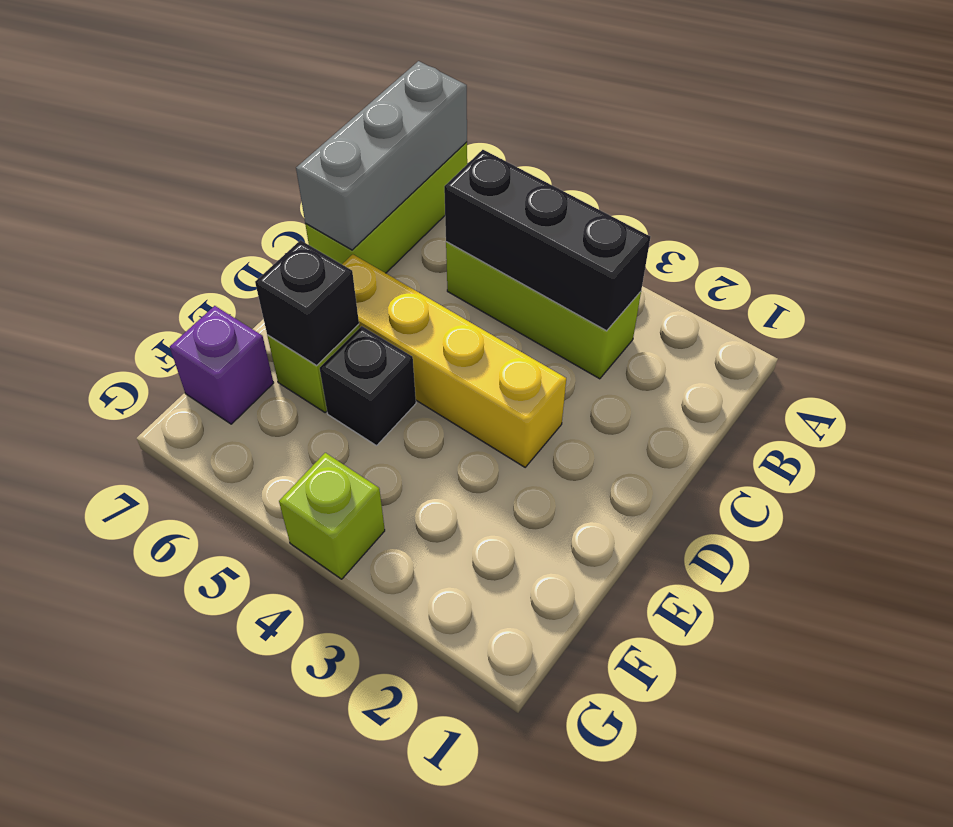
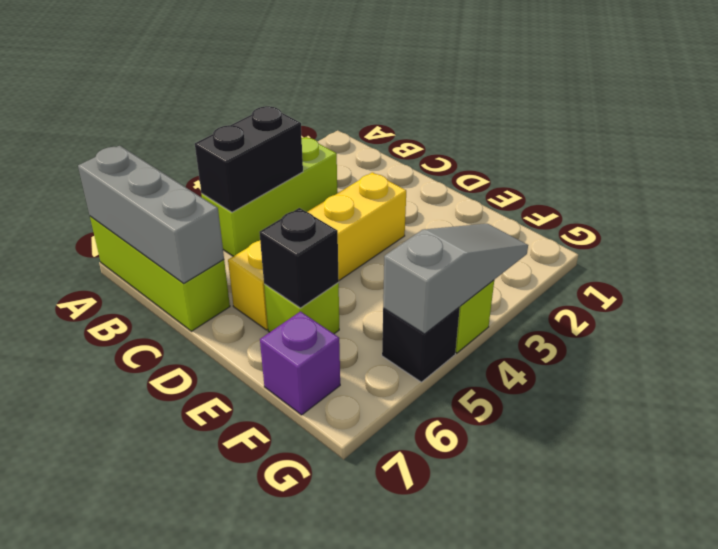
black 1x3 brick [444,150,650,331] -> black 1x2 brick [195,106,303,212]
black 1x1 brick [320,326,416,446] -> black 1x1 brick moved to [382,307,460,382]
none -> grey 1x3 slope [383,224,528,334]

